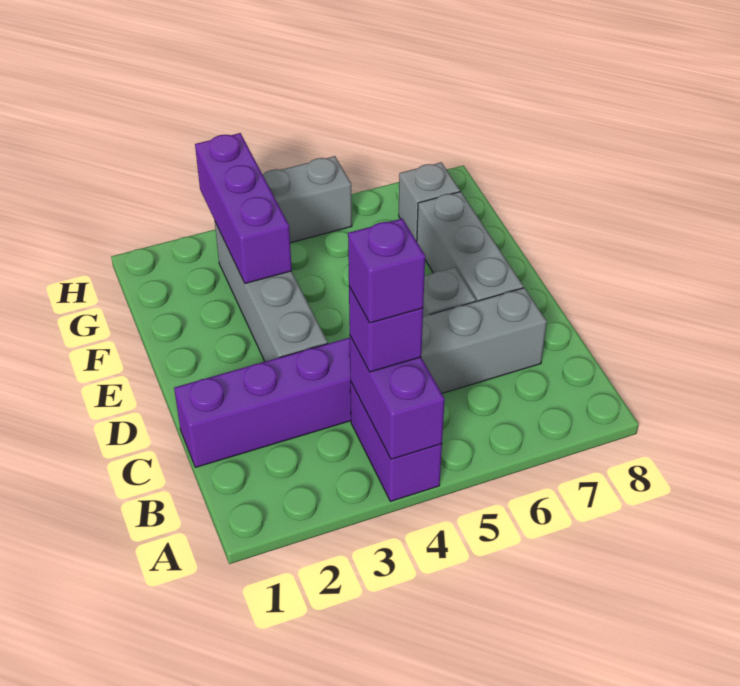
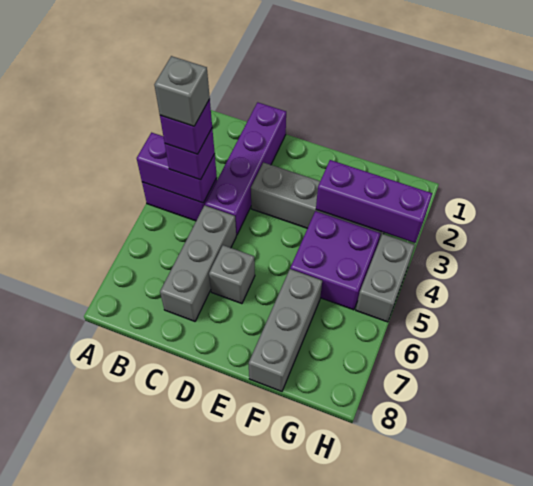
grey 1x3 brick [417,192,524,301] -> grey 1x3 brick turned to [249,269,322,391]
none -> purple 2x2 brick [290,211,381,310]
grey 1x1 brick [399,162,460,241] -> grey 1x1 brick moved to [154,56,210,126]

